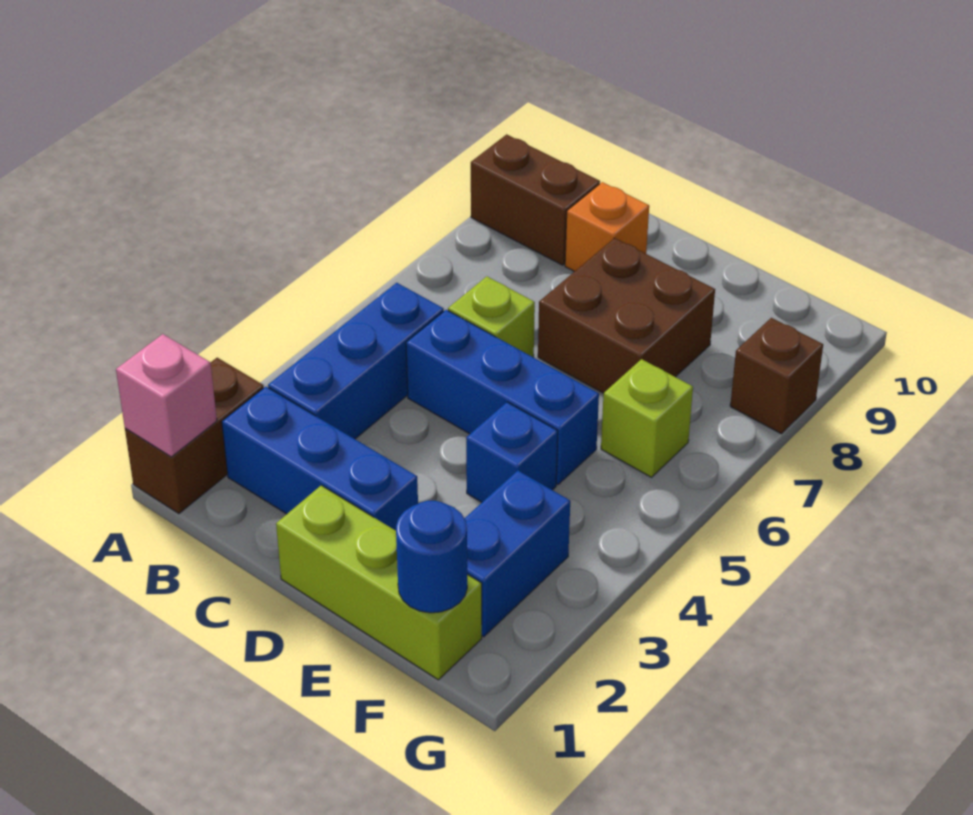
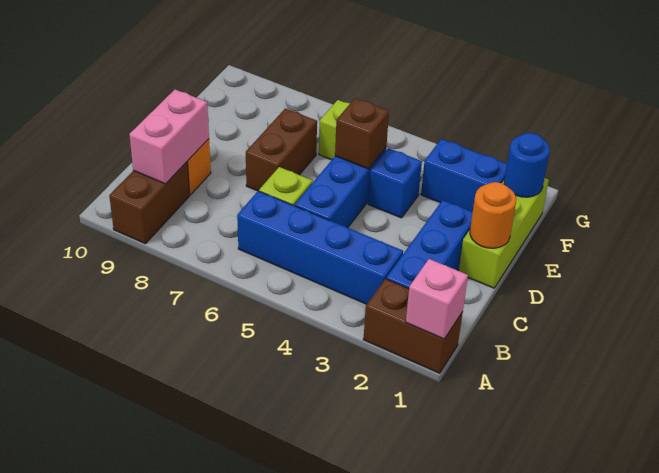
blue 1x3 brick [268,283,444,439] -> blue 1x4 brick [237,191,403,304]
none -> pink 1x2 brick [129,89,209,184]
none -> orange 1x1 round brick [470,182,516,248]
brown 2x2 brick [538,238,715,393] -> brown 1x2 brick [246,108,317,191]
brown 1x1 brick [730,318,823,434] -> brown 1x1 brick moved to [335,98,389,169]

